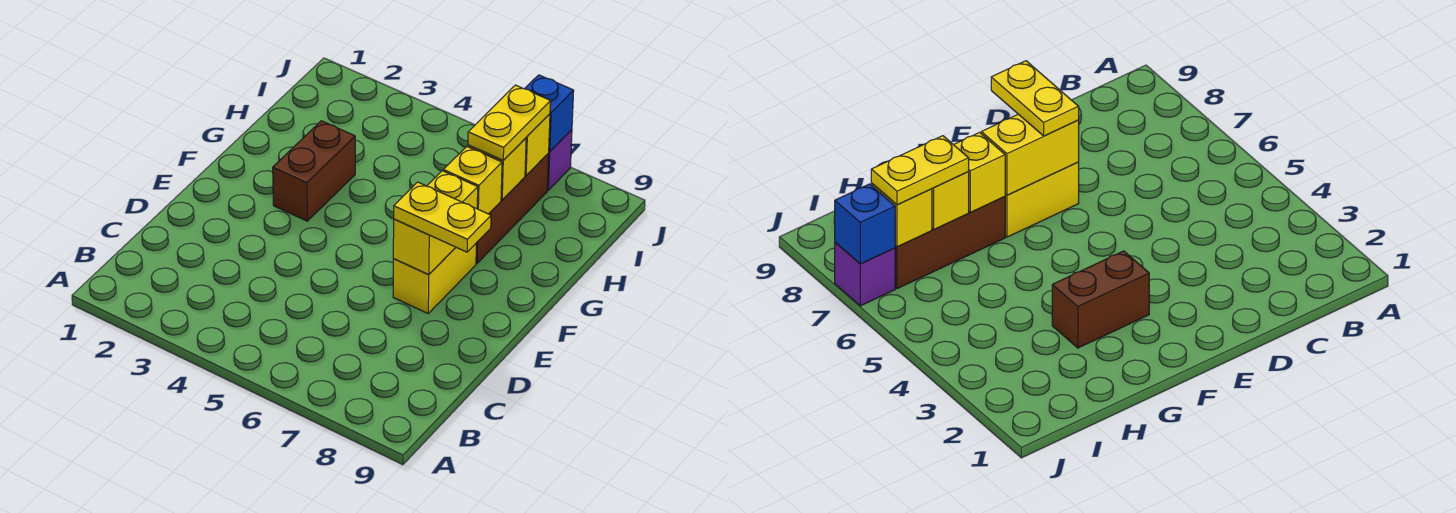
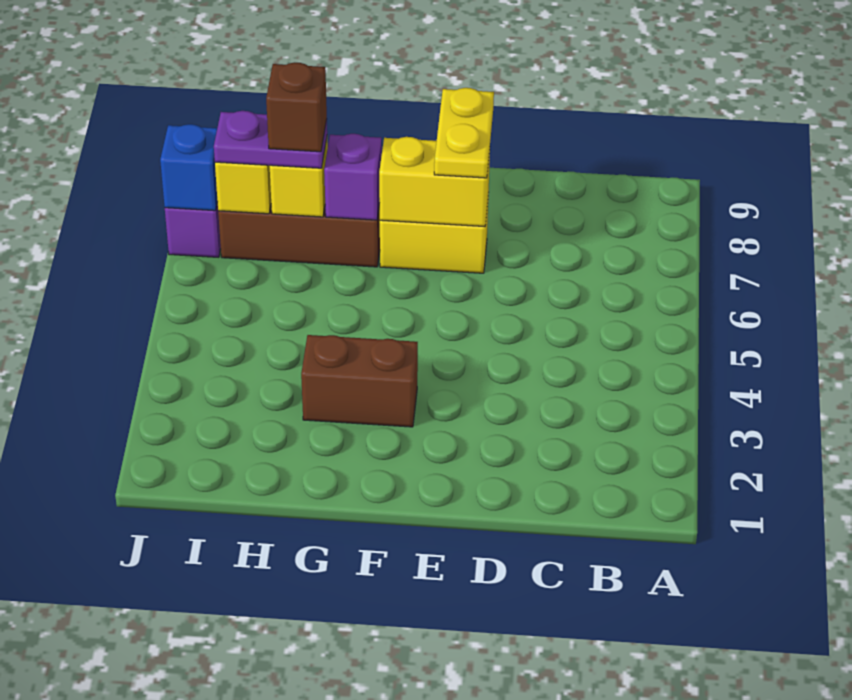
yellow 1x1 brick [443,147,502,214] -> purple 1x1 brick [324,134,382,220]
yellow 1x2 plate [468,85,550,160] -> purple 1x2 plate [214,111,327,168]
none -> brown 1x1 brick [266,62,327,152]

